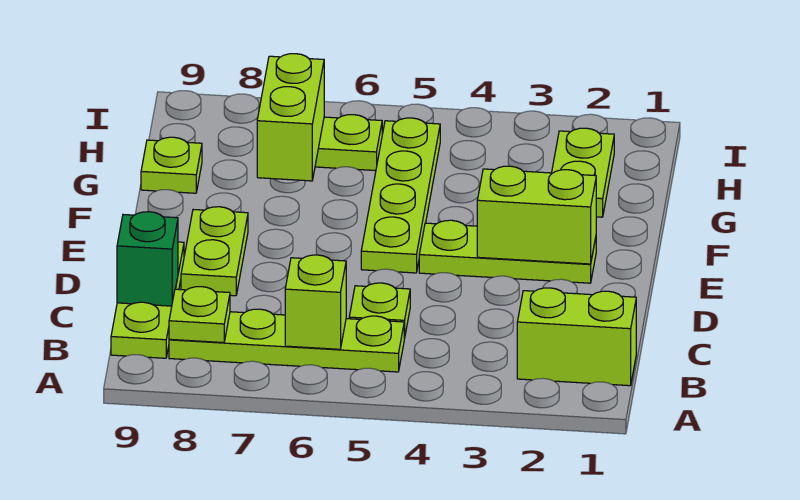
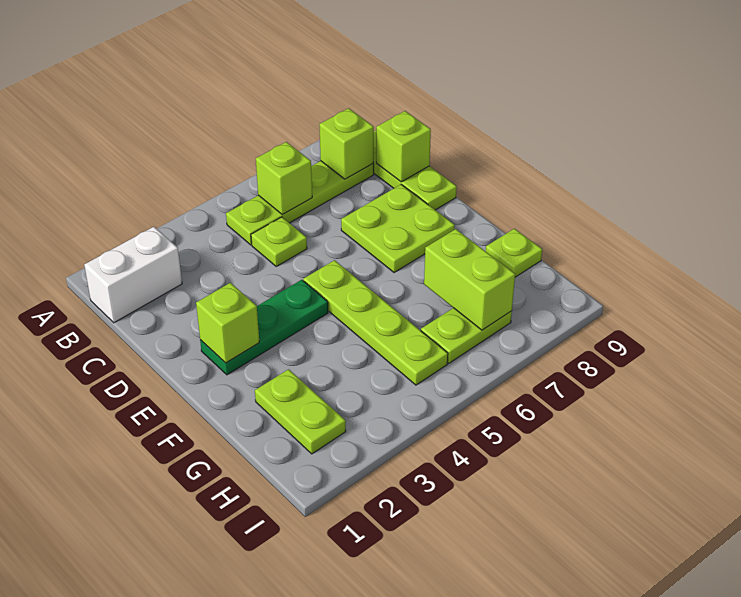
lime 1x2 brick [517,288,636,386] -> white 1x2 brick [84,227,182,323]
lime 1x1 plate [169,287,230,343] -> lime 1x1 brick [319,108,374,179]
green 1x1 brick [117,212,178,306] -> lime 1x1 brick [376,111,431,182]
lime 1x2 plate [181,207,248,296] -> lime 2x2 plate [341,184,455,273]
lime 1x3 plate [419,220,596,283] -> green 1x3 plate [200,280,328,375]
lime 1x2 brick [477,166,596,264] -> lime 1x1 brick [196,283,259,363]

